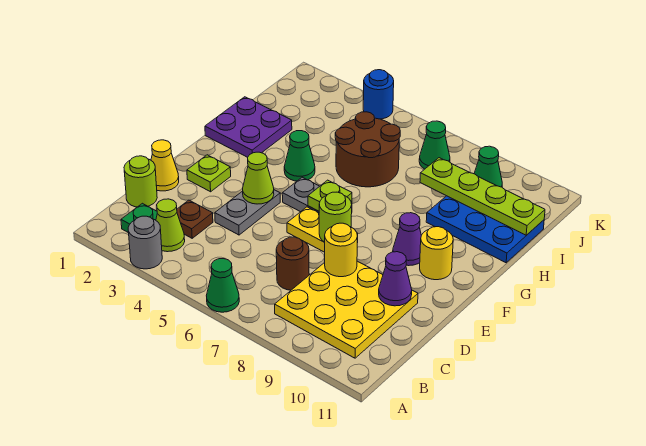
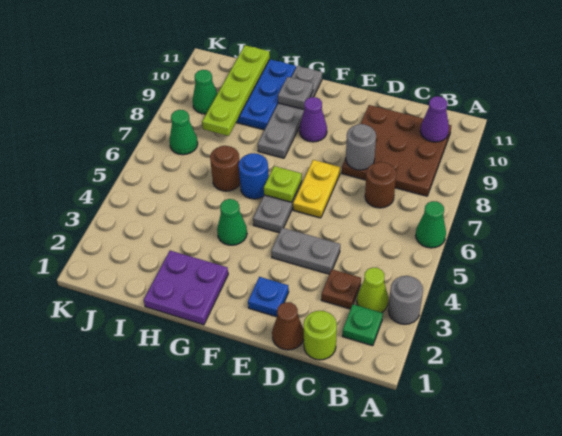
yellow 3x3 plate [275,261,418,358] -> brown 3x3 plate [342,105,451,196]
yellow 1x1 cone [151,140,179,191] -> brown 1x1 cone [272,302,304,350]
yellow 1x1 round brick [324,223,357,277] -> grey 1x1 round brick [346,124,376,170]
purple 1x1 cone [379,252,412,306] -> purple 1x1 cone moved to [420,96,449,142]
lime 1x1 plate [187,155,231,192] -> blue 1x1 plate [248,277,289,317]
lime 1x1 cone [243,152,274,204] -> none
lime 1x1 round brick [319,192,352,242] -> none
yellow 1x1 round brick [420,227,453,280] -> none
none -> grey 1x4 plate [258,66,322,158]
none -> grey 1x1 plate [278,77,313,109]
brown 2x2 round brick [335,112,400,187] -> brown 1x1 round brick [210,146,240,191]
blue 1x1 round brick [363,70,394,119] -> blue 1x1 round brick moved to [239,153,269,199]

